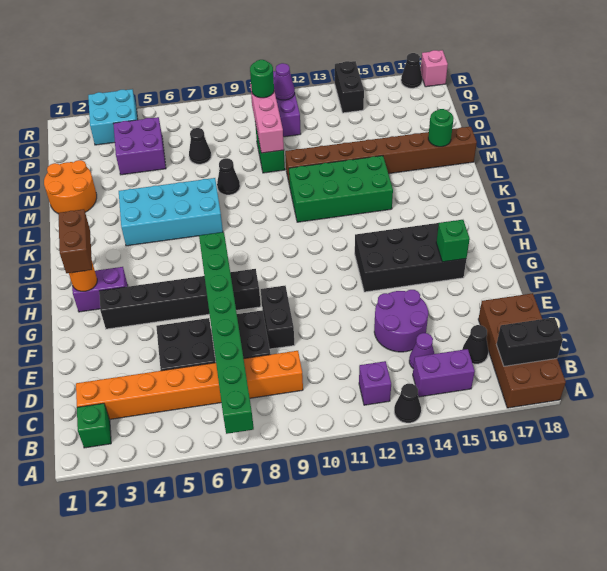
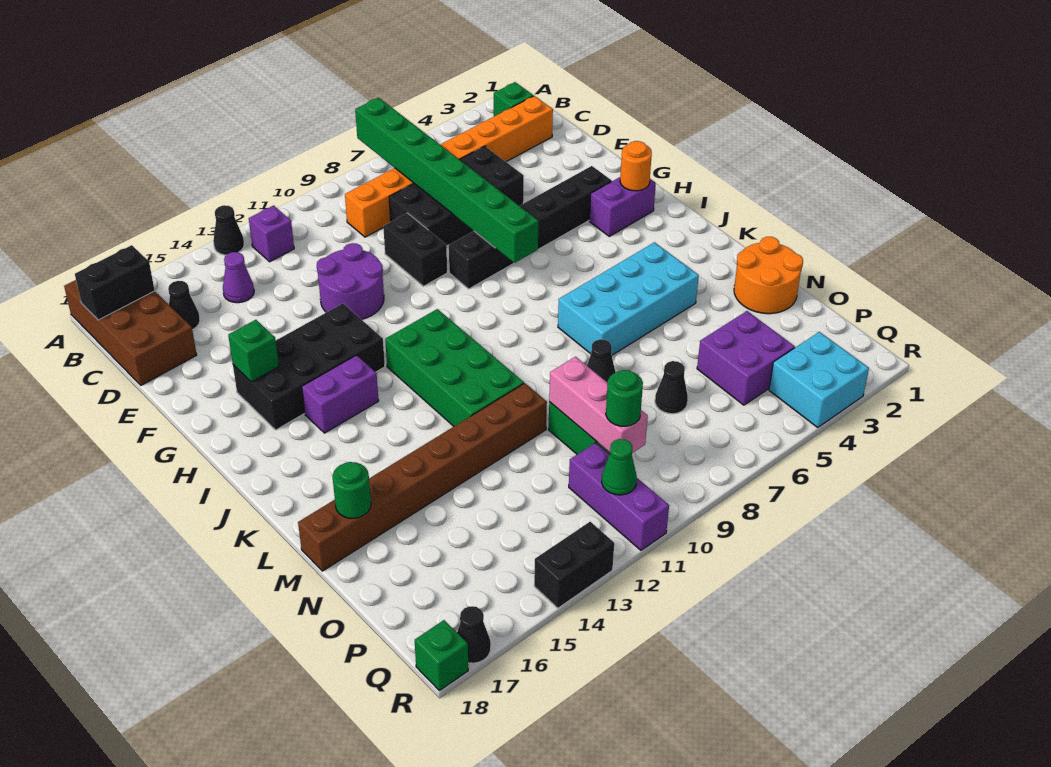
purple 1x2 brick [413,349,475,397] -> purple 1x2 brick moved to [302,355,379,433]
purple 2x2 round brick [374,290,428,352] -> purple 2x2 round brick moved to [317,243,384,320]
brown 1x2 brick [58,209,92,273] -> none
green 2x4 brick [289,156,393,222] -> green 2x4 brick turned to [385,309,524,426]
purple 1x1 cone [274,63,295,100] -> green 1x1 cone [602,439,637,495]
black 1x2 brick [335,61,364,113] -> black 1x2 brick turned to [534,522,614,608]
pink 1x1 brick [421,50,448,87] -> green 1x1 brick [415,620,468,691]

